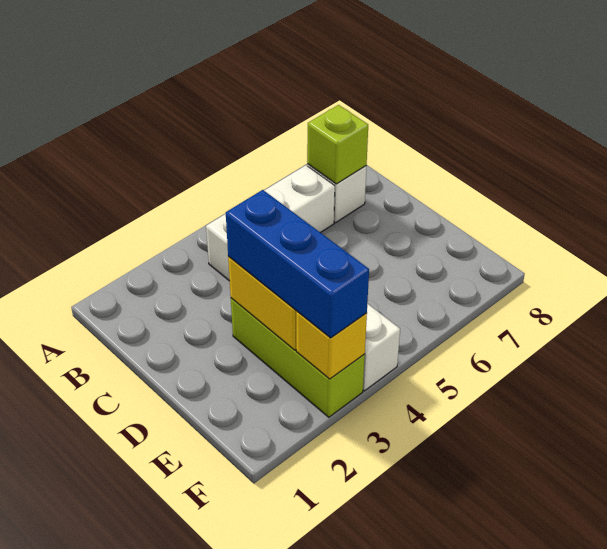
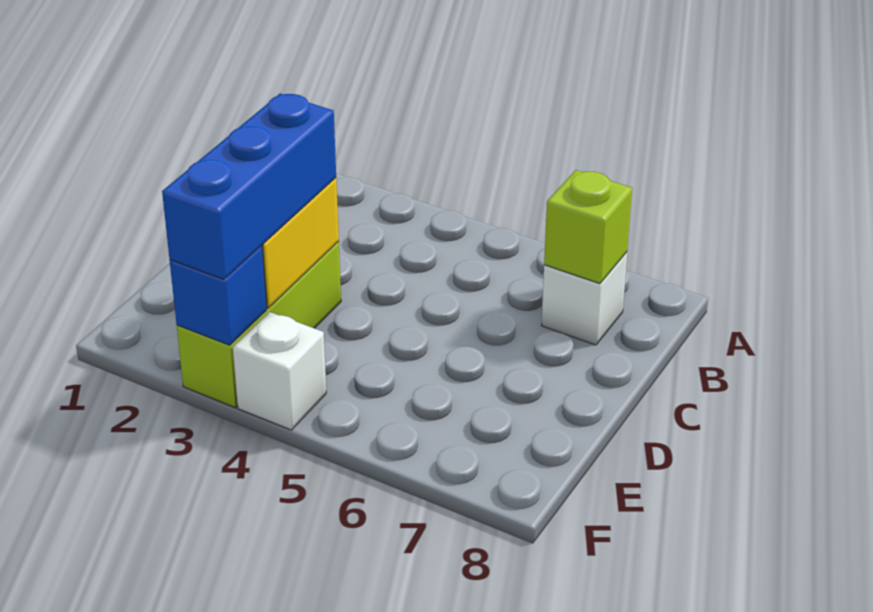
white 1x3 brick [206,165,335,281] -> none
yellow 1x1 brick [296,311,367,379] -> blue 1x1 brick [170,246,267,345]

